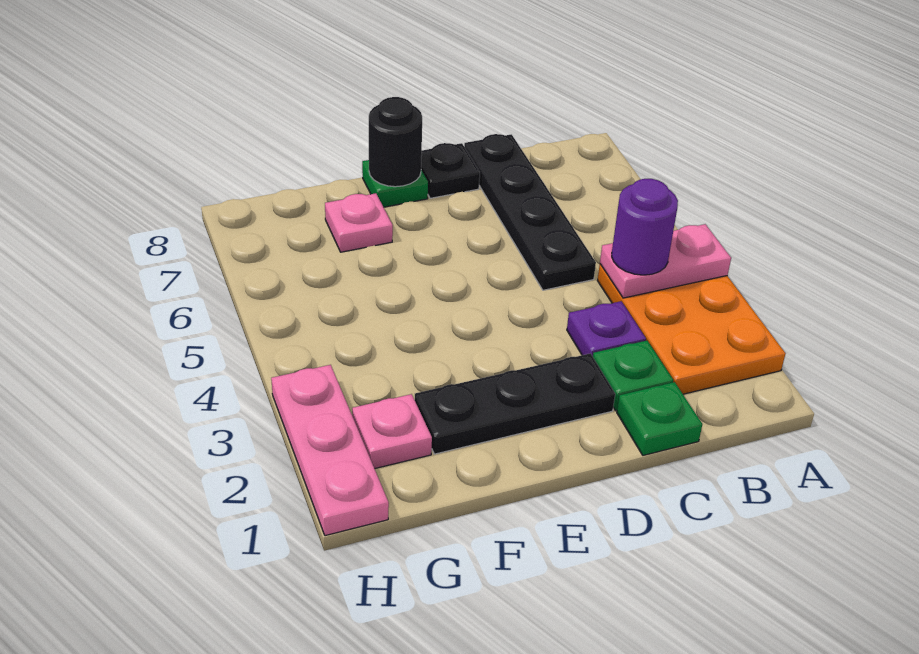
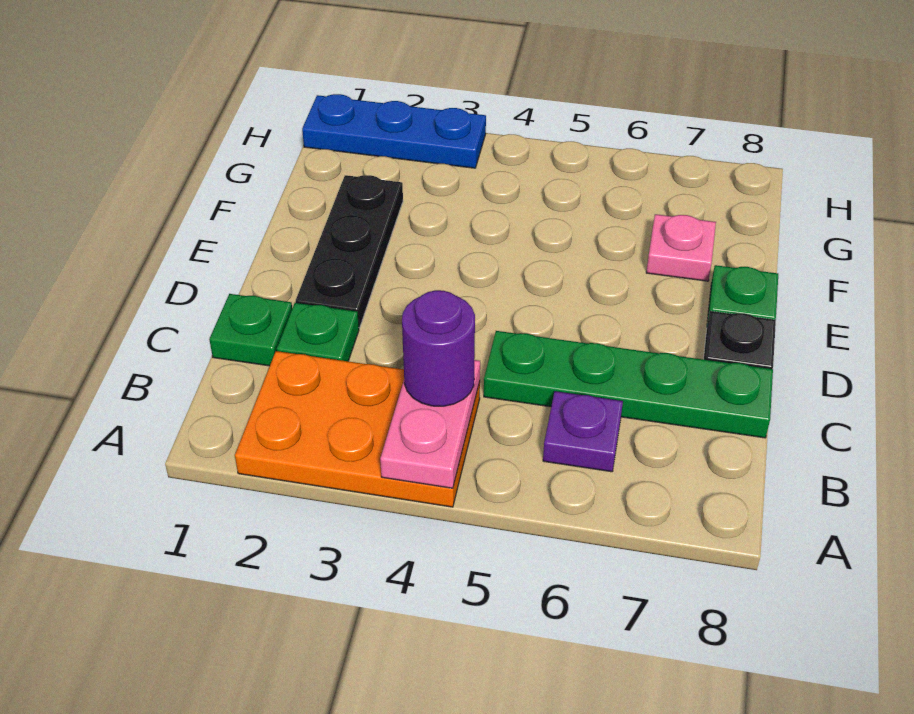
purple 1x1 plate [567,301,646,356] -> purple 1x1 plate moved to [543,391,623,472]
black 1x4 plate [464,134,596,290] -> green 1x4 plate [484,331,773,438]
black 1x1 round brick [369,97,422,187] -> none
pink 1x1 plate [352,394,432,469] -> none
pink 1x3 plate [271,365,389,536] -> blue 1x3 plate [302,94,486,168]

